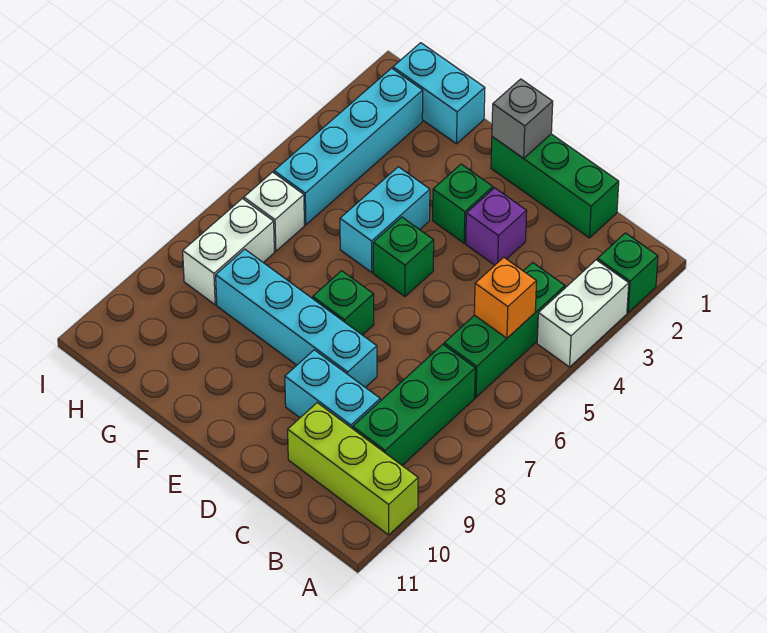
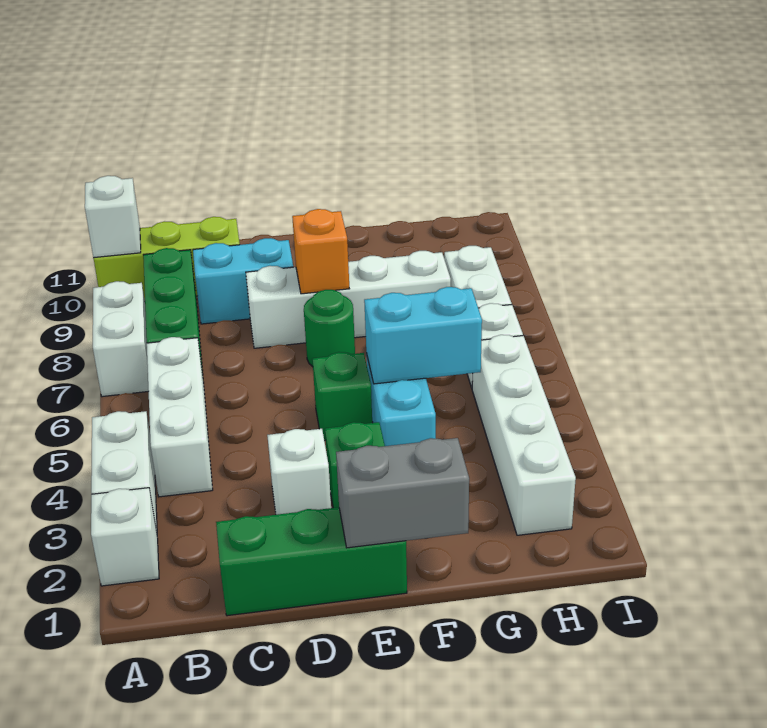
green 1x1 brick [597,233,658,313] -> white 1x1 brick [91,488,159,586]
none -> white 1x2 brick [93,281,148,397]
none -> white 1x1 brick [85,176,141,258]
green 1x3 brick [444,263,565,397] -> white 1x3 brick [147,337,213,497]
orange 1x1 brick [474,257,537,338] -> orange 1x1 brick moved to [292,209,349,294]
purple 1x1 brick [466,188,527,265] -> white 1x1 brick [267,429,331,515]
cyan 1x4 brick [216,249,377,387] -> white 1x4 brick [246,251,451,348]
grey 1x1 brick [492,79,553,158] -> grey 1x2 brick [336,438,469,548]
green 1x1 brick [313,271,374,335] -> green 1x1 round brick [304,290,355,367]
cyan 1x2 brick [393,43,485,144] -> cyan 1x2 brick moved to [364,287,482,384]
cyan 1x4 brick [274,68,423,225] -> white 1x4 brick [472,335,576,535]

